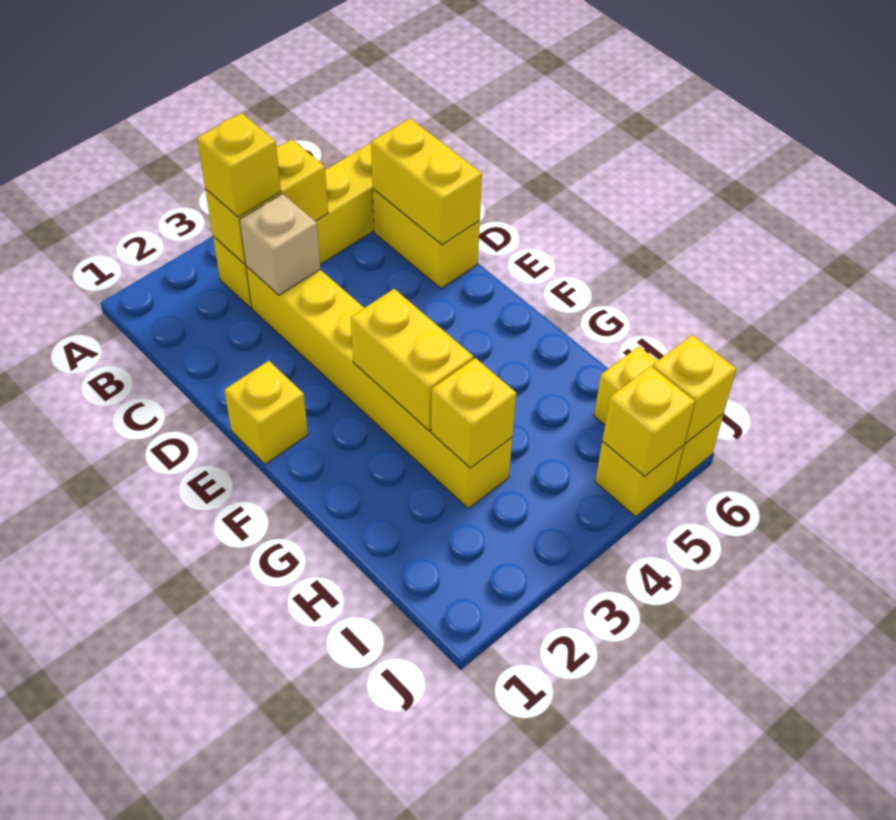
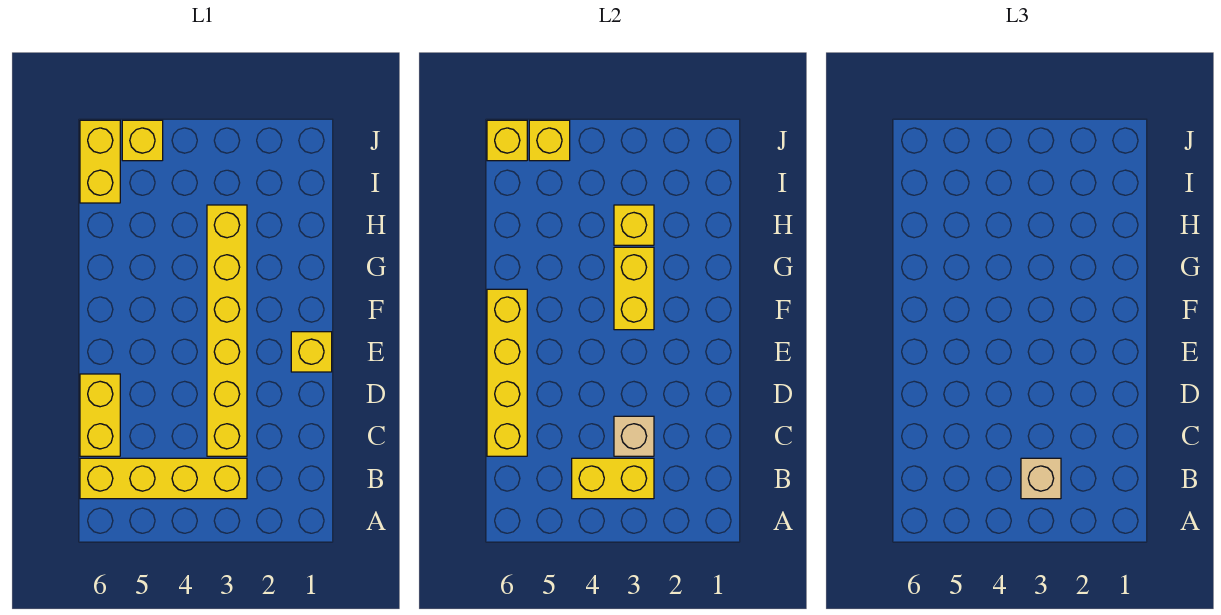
yellow 1x1 brick [197,113,281,217] -> tan 1x1 brick [1021,458,1061,499]
yellow 1x2 brick [371,118,482,245] -> yellow 1x4 brick [487,289,527,456]

